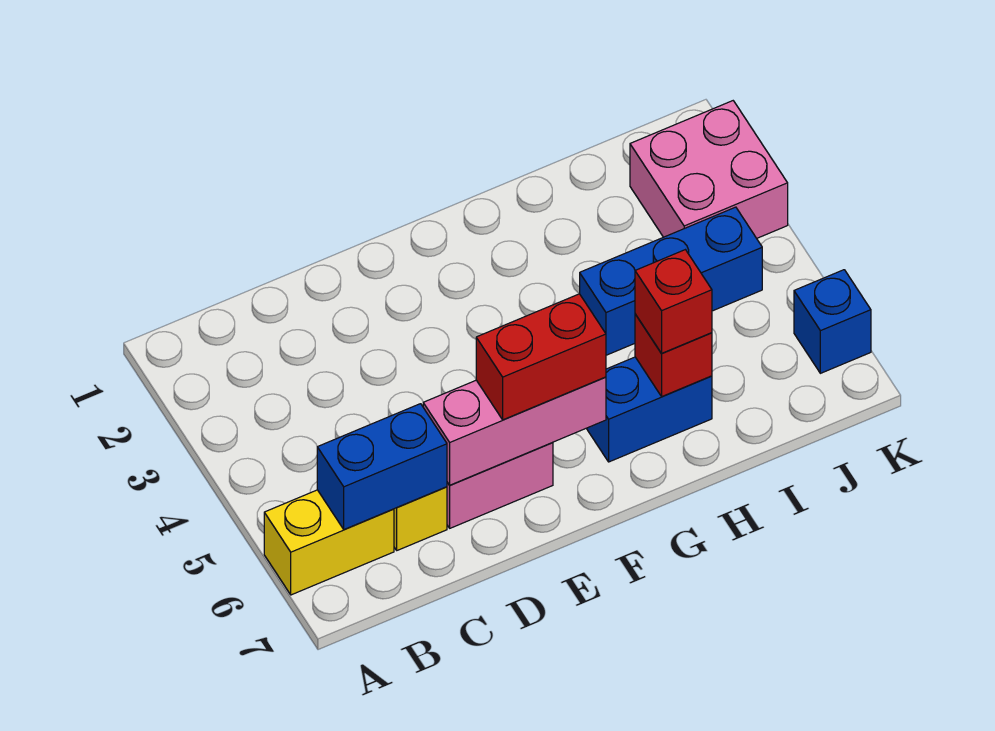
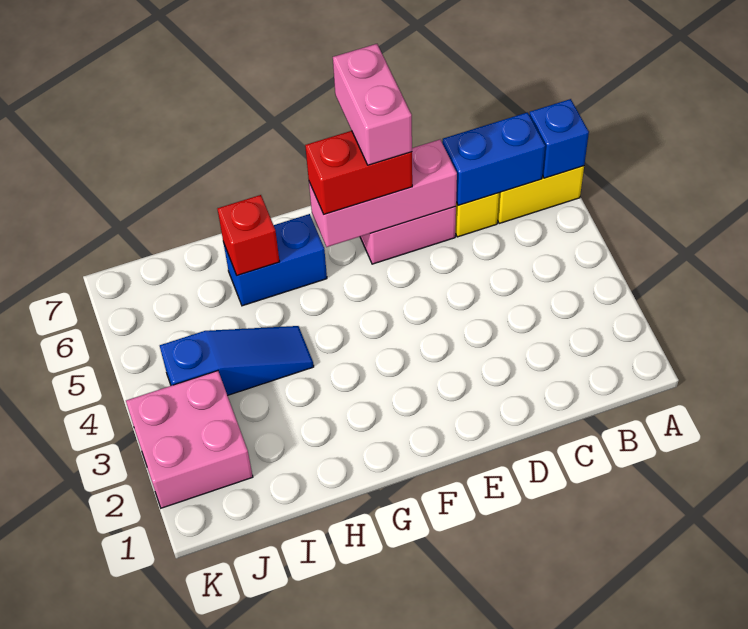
none -> pink 1x2 brick [333,44,412,165]
blue 1x3 brick [580,207,762,355] -> blue 1x3 slope [160,326,314,395]
red 1x1 brick [635,250,712,353] -> none
blue 1x1 brick [794,270,871,373] -> blue 1x1 brick moved to [529,99,589,178]

